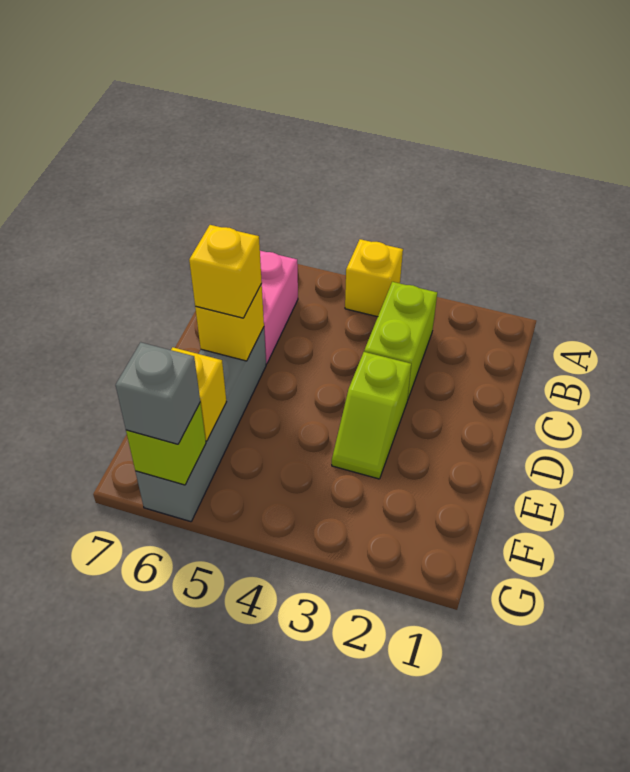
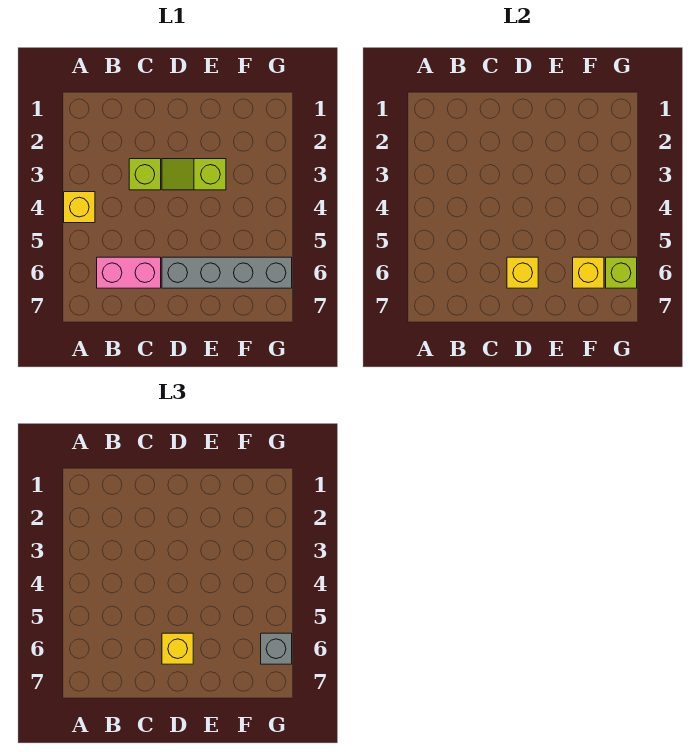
lime 1x2 brick [364,282,437,400] -> lime 1x1 brick [129,159,161,190]
lime 1x2 slope [332,352,411,479] -> lime 1x2 slope turned to [162,159,226,190]

